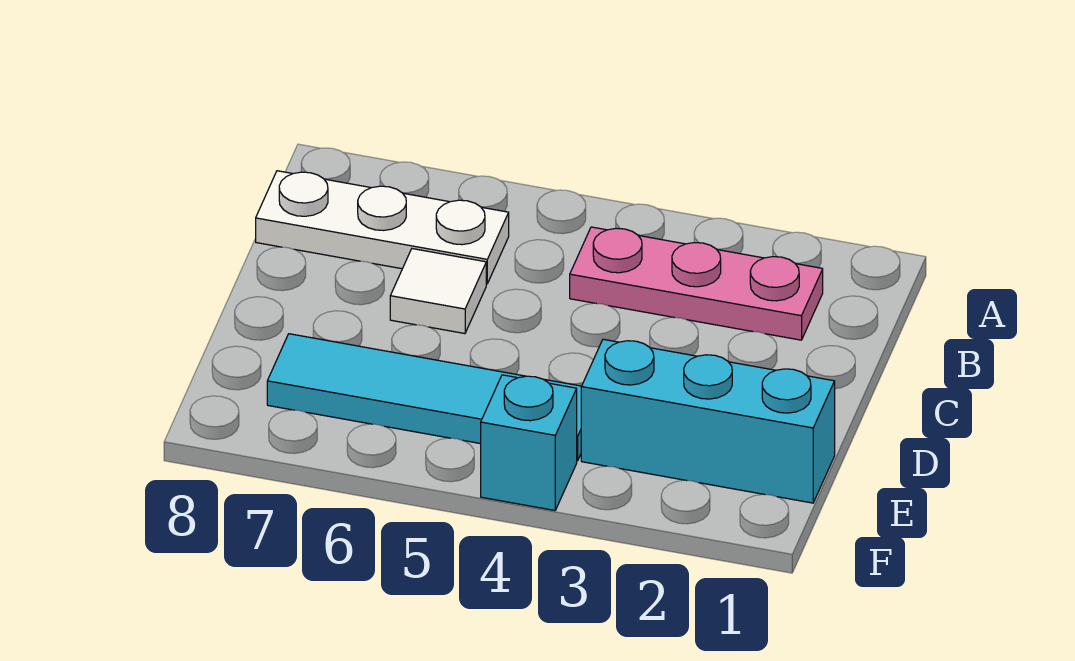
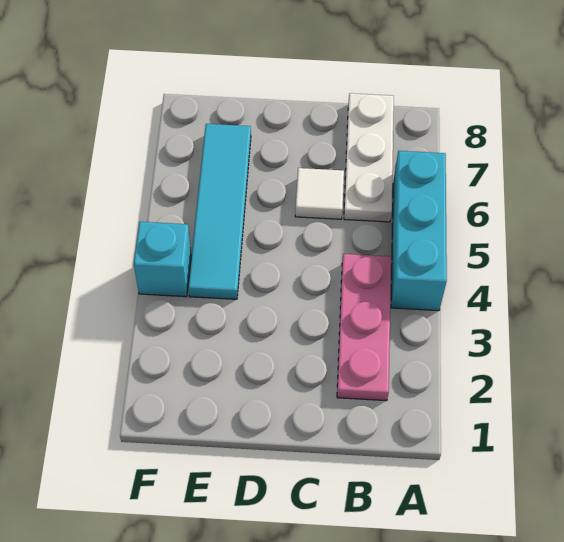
cyan 1x3 brick [581,339,835,503] -> cyan 1x3 brick moved to [391,151,447,311]

